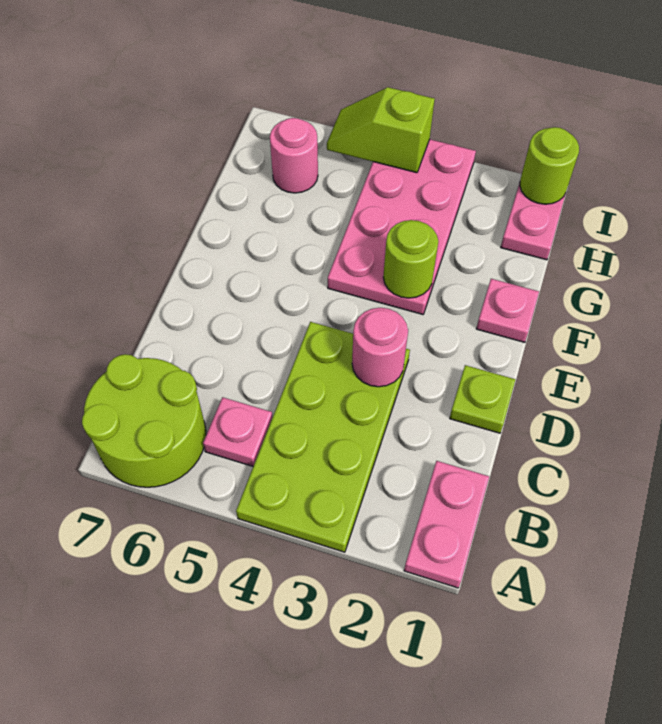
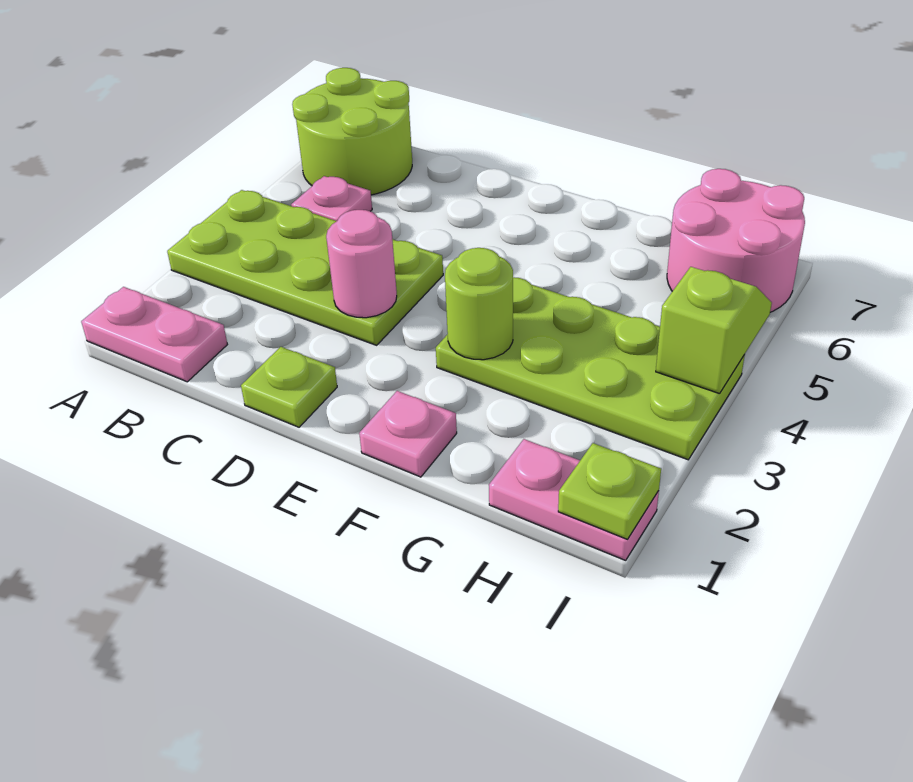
pink 2x4 plate [328,139,476,314] -> lime 2x4 plate [436,277,745,460]
pink 1x1 round brick [270,118,318,193] -> pink 2x2 round brick [667,169,805,312]
lime 1x1 round brick [520,127,579,204] -> lime 1x1 plate [558,443,661,539]

